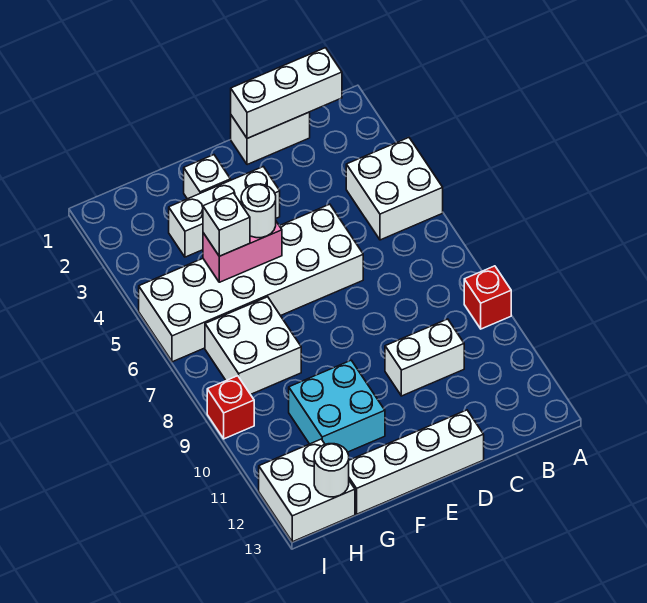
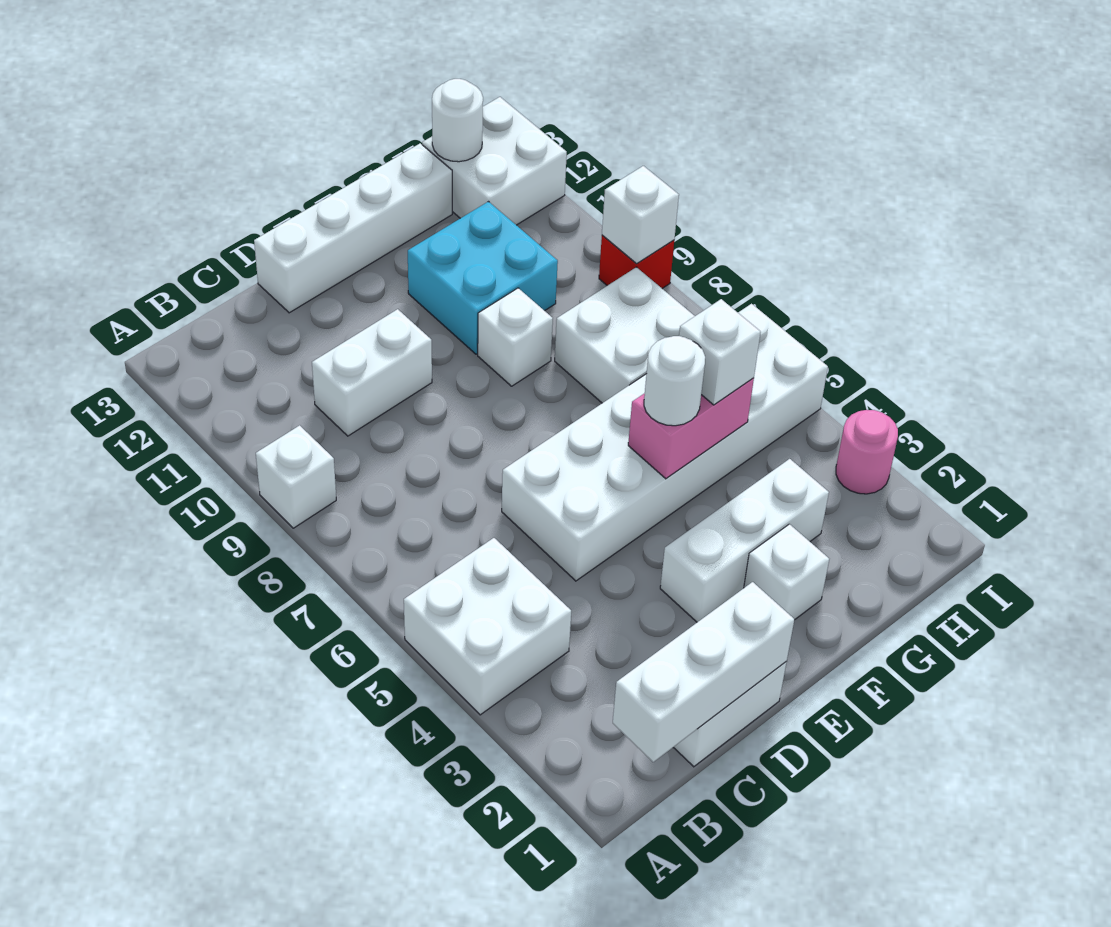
red 1x1 brick [464,266,511,329] -> white 1x1 brick [256,425,336,528]
none -> white 1x1 brick [478,288,553,386]
none -> pink 1x1 round brick [836,410,898,494]
none -> white 1x1 brick [602,166,679,264]

